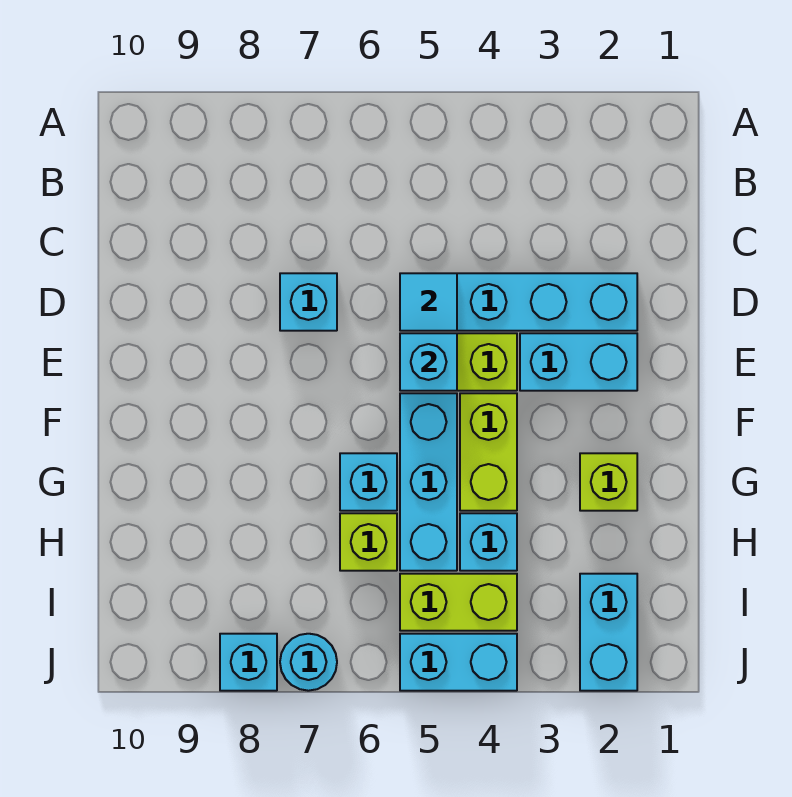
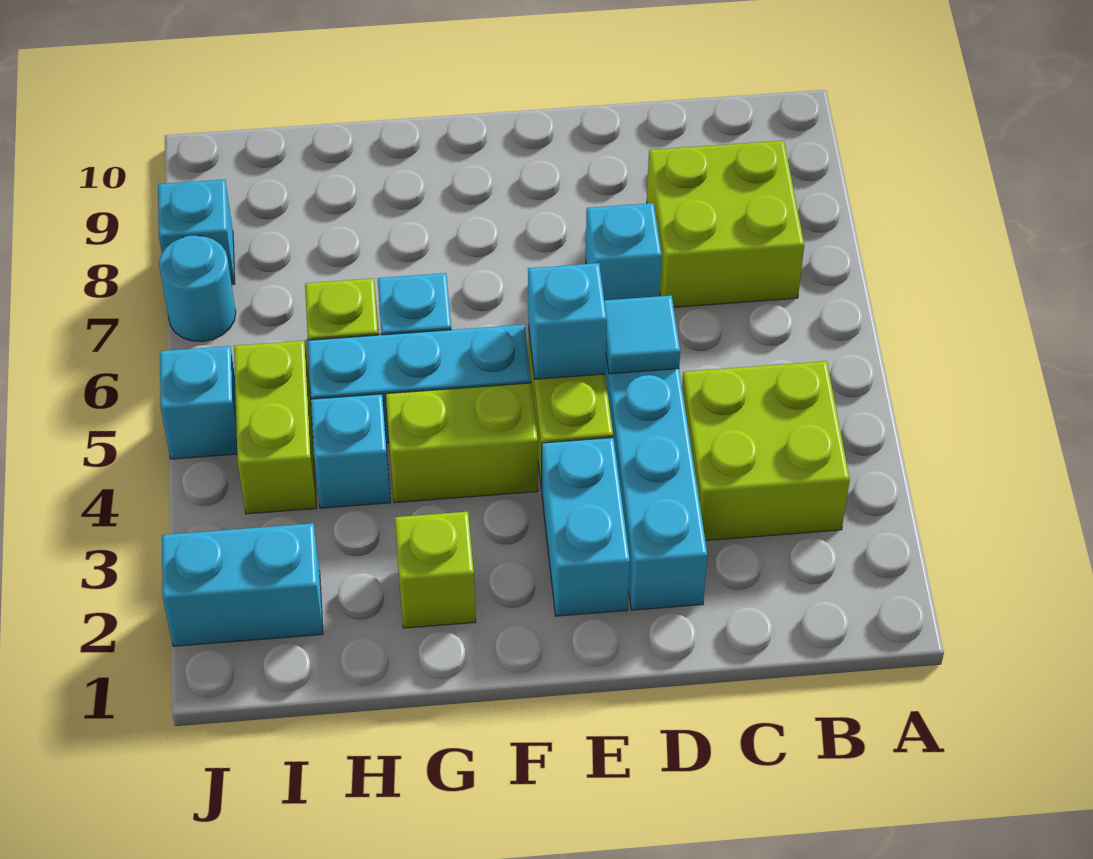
none -> lime 2x2 brick [682,361,850,541]
none -> lime 2x2 brick [647,141,804,307]
cyan 1x2 brick [400,634,517,691] -> cyan 1x1 brick [160,346,237,459]

